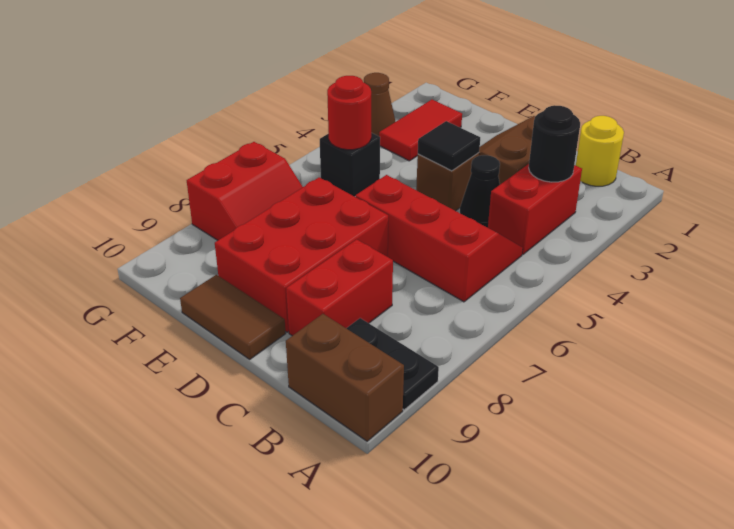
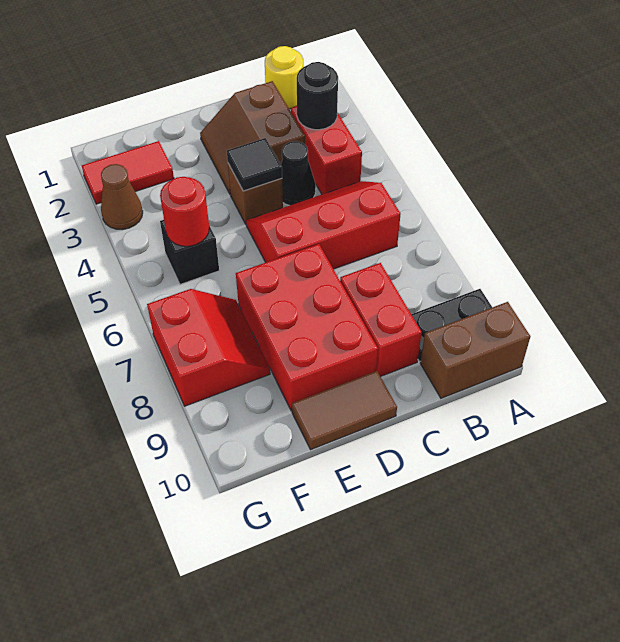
red 1x2 tile [379,100,462,161] -> red 1x2 tile turned to [82,141,174,204]

